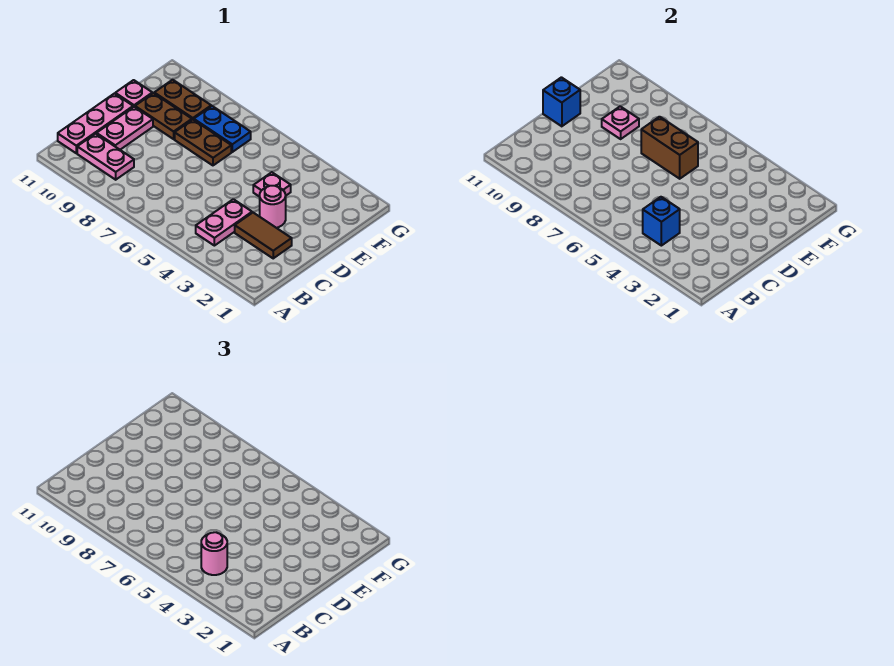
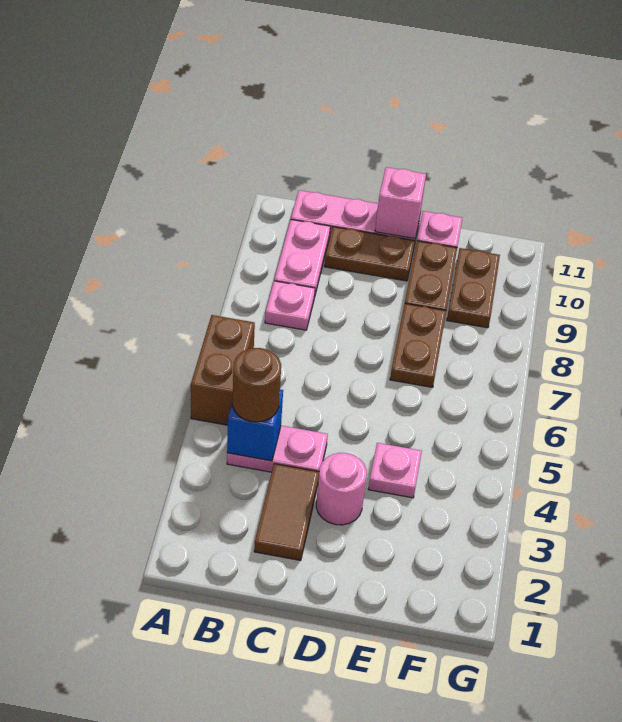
pink 1x1 round brick [201,532,227,575] -> brown 1x1 round brick [232,348,281,422]
pink 1x2 plate [97,107,153,150] -> brown 1x2 plate [324,227,415,281]
blue 1x1 brick [543,77,580,126] -> pink 1x1 brick [375,167,426,238]
brown 1x2 brick [641,117,698,179] -> brown 1x2 brick moved to [191,315,255,425]
pink 1x1 plate [602,106,639,139] -> pink 1x1 plate moved to [265,281,315,330]
blue 1x2 plate [194,106,251,152] -> none

